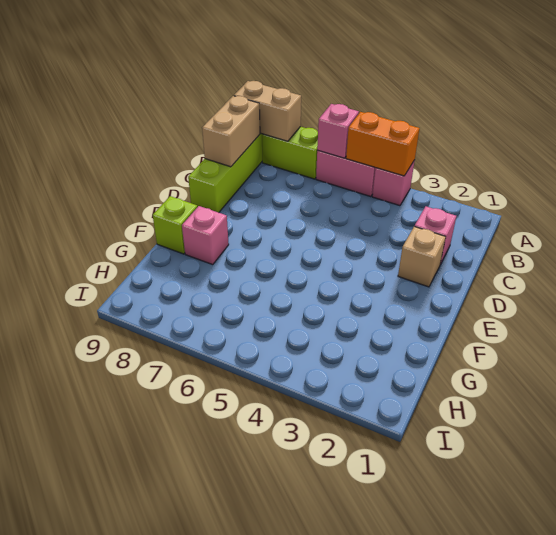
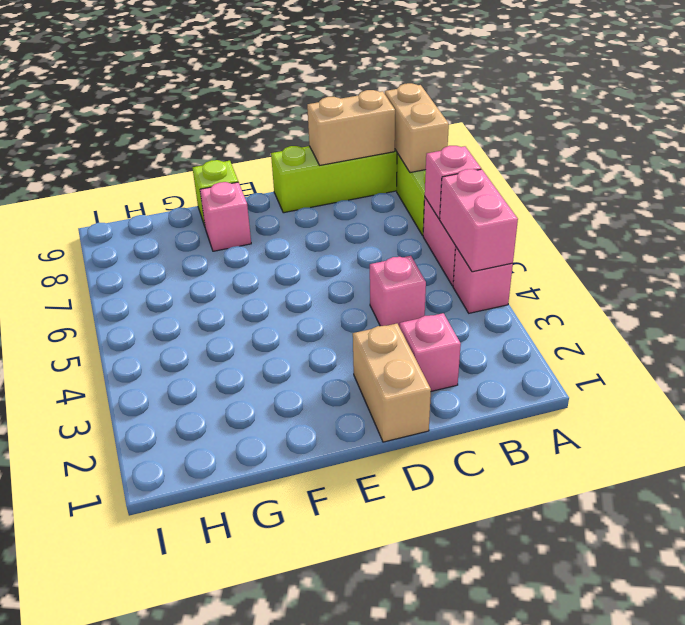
orange 1x2 brick [346,112,420,176] -> pink 1x2 brick [440,169,518,272]
none -> pink 1x1 brick [370,256,426,327]
tan 1x1 brick [398,227,446,287] -> tan 1x2 brick [353,324,431,442]

